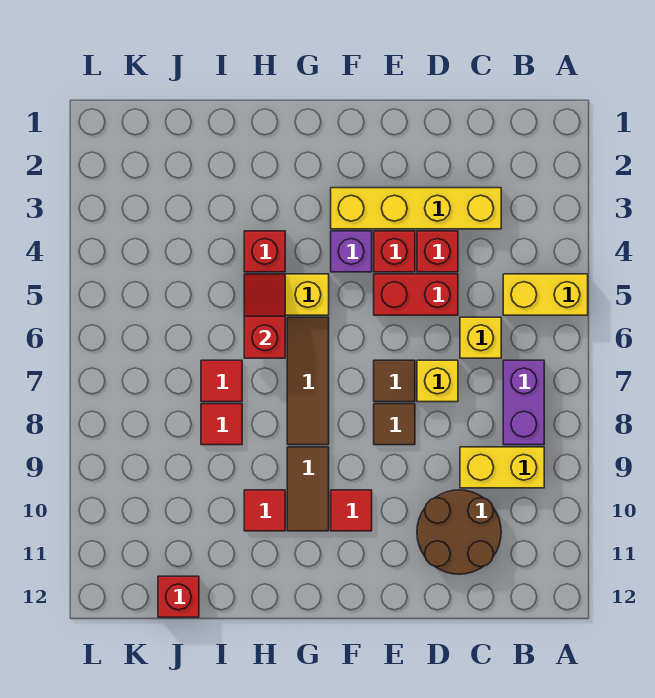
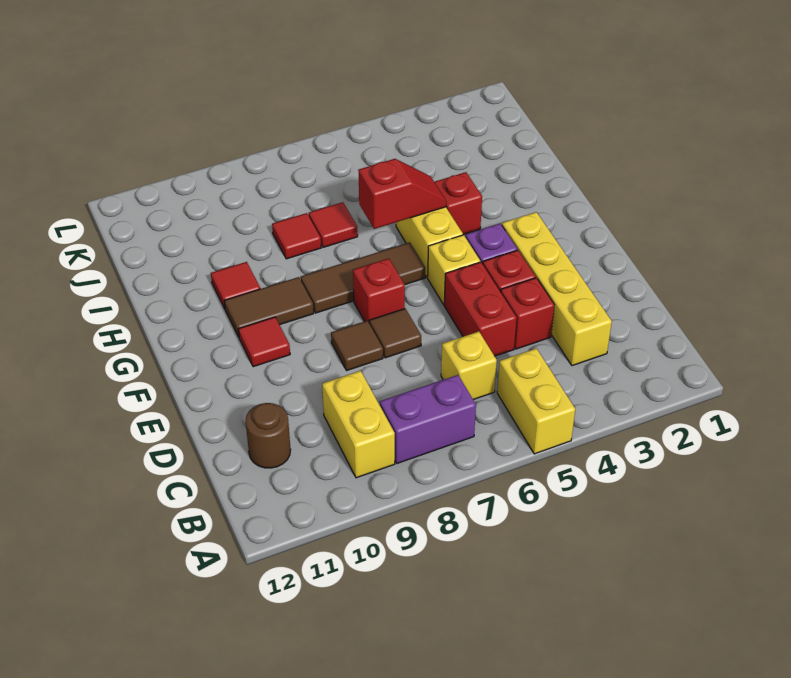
brown 2x2 round brick [417,490,501,574] -> brown 1x1 round brick [246,403,291,468]
yellow 1x1 brick [417,360,458,402] -> yellow 1x1 brick moved to [428,235,480,305]
red 1x1 brick [158,576,199,617] -> red 1x1 brick moved to [353,258,405,322]

